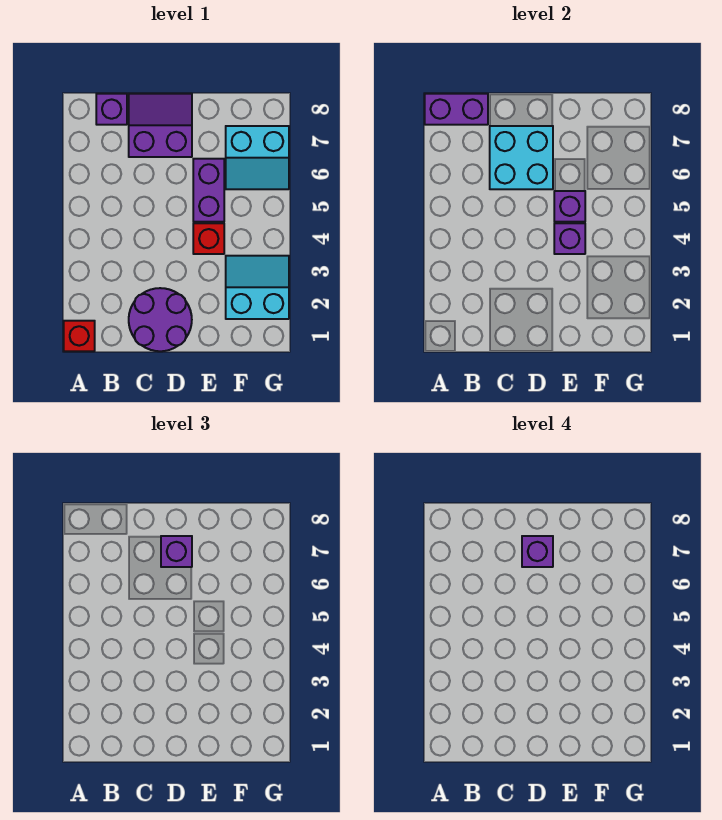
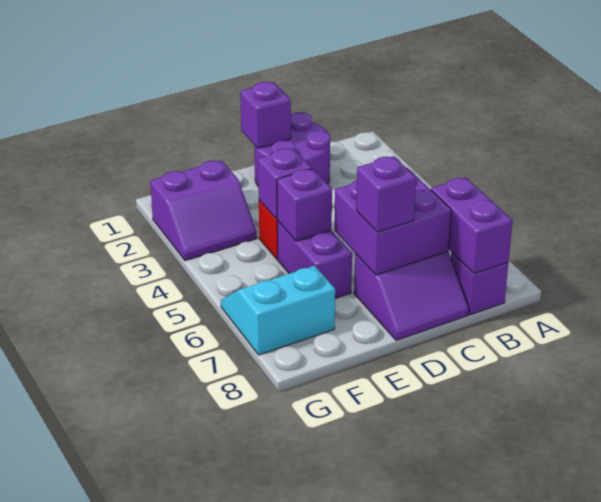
red 1x1 brick [64,321,95,351] -> none
purple 1x2 brick [425,94,488,125] -> purple 1x2 brick turned to [431,177,513,274]
cyan 2x2 brick [490,126,553,189] -> purple 2x2 brick [334,168,451,275]
purple 1x1 brick [522,536,553,567] -> purple 1x1 brick moved to [240,82,291,148]
cyan 2x2 slope [226,256,289,319] -> purple 2x2 slope [150,160,257,261]

